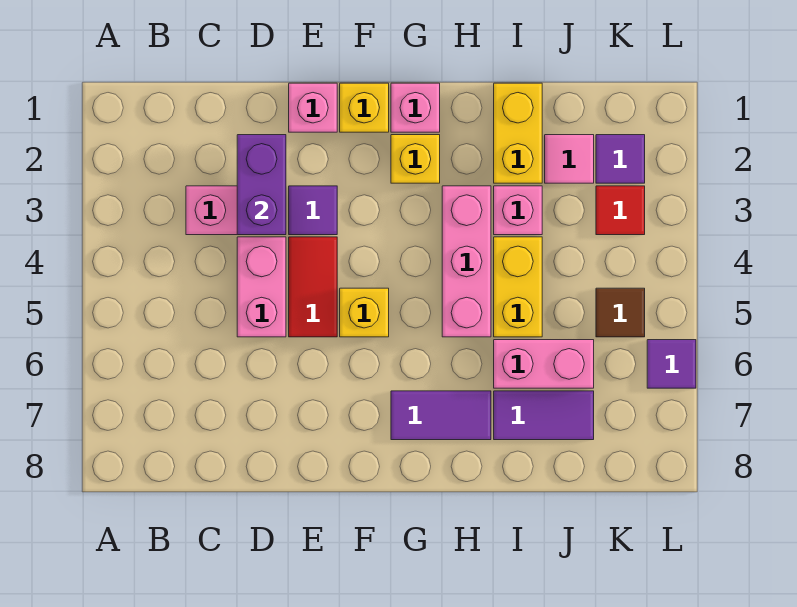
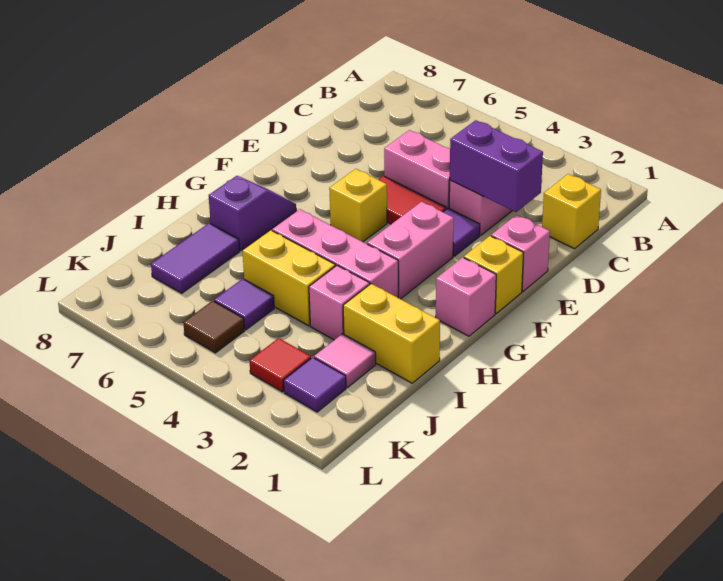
yellow 1x1 brick [391,135,440,183] -> yellow 1x1 brick moved to [542,174,601,249]
purple 1x2 tile [391,391,491,440] -> purple 1x2 slope [208,176,296,251]
pink 1x2 brick [494,340,594,388] -> pink 1x2 brick moved to [367,202,454,299]
purple 1x1 tile [647,340,696,388] -> purple 1x1 tile moved to [214,279,274,330]

